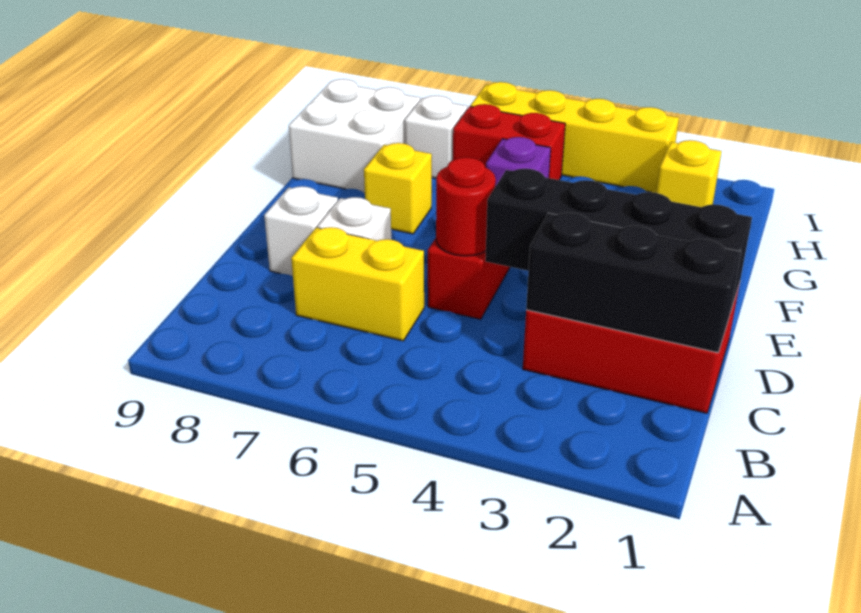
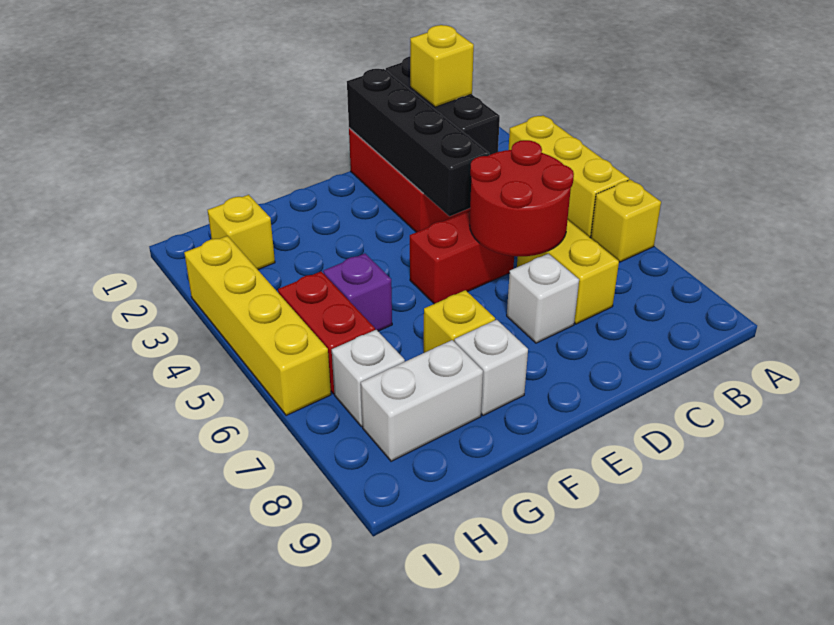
none -> yellow 1x3 brick [508,115,629,237]
none -> yellow 1x1 brick [591,180,661,262]
none -> yellow 1x1 brick [410,25,474,107]
red 1x1 round brick [436,157,496,256] -> red 2x2 round brick [470,140,574,256]
white 1x1 brick [264,186,338,276] -> white 1x1 brick moved to [454,320,528,416]
white 2x2 brick [289,79,420,193] -> white 1x2 brick [361,340,483,461]

